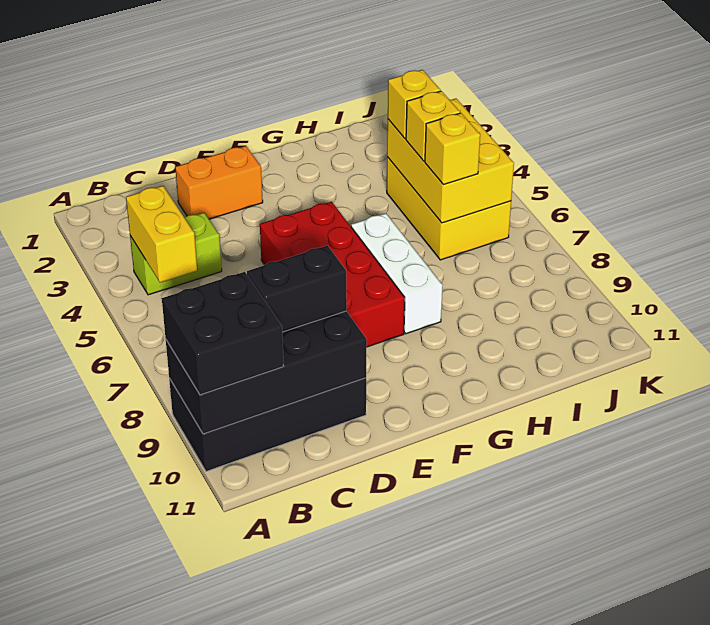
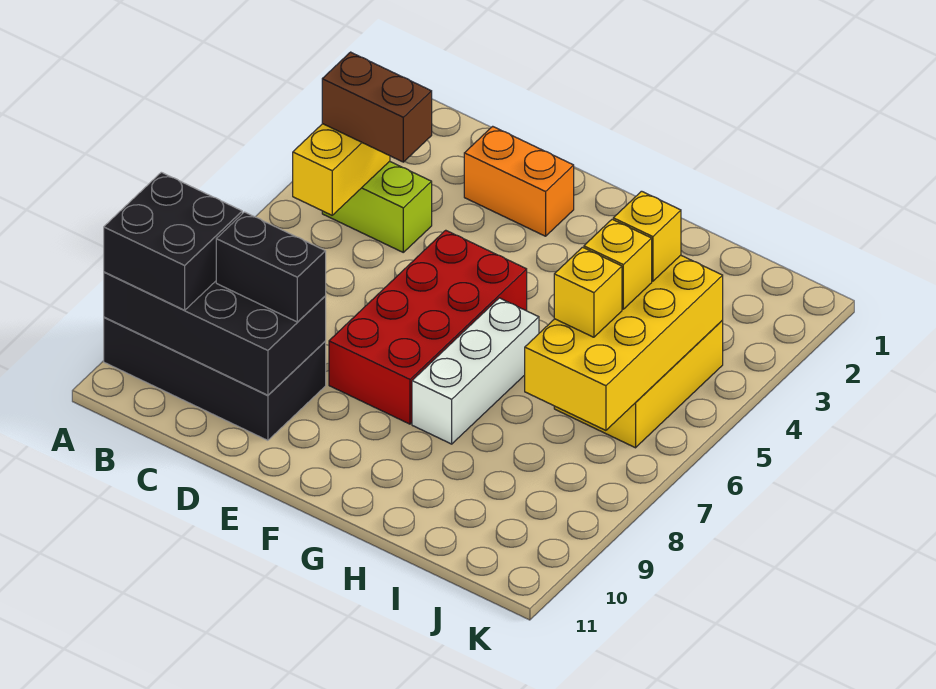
none -> brown 1x2 brick [322,52,432,162]
yellow 2x3 brick [387,99,514,223] -> yellow 2x4 brick [525,255,723,430]

